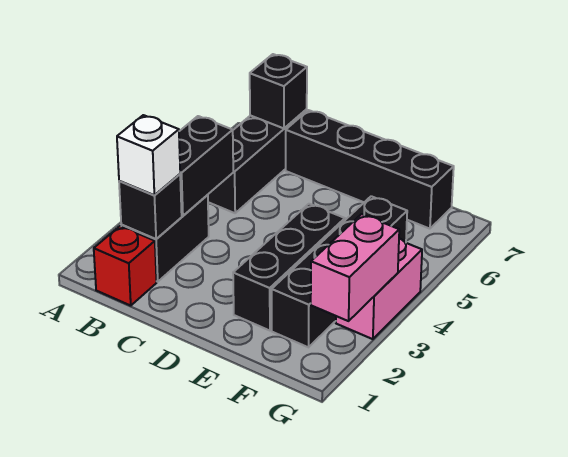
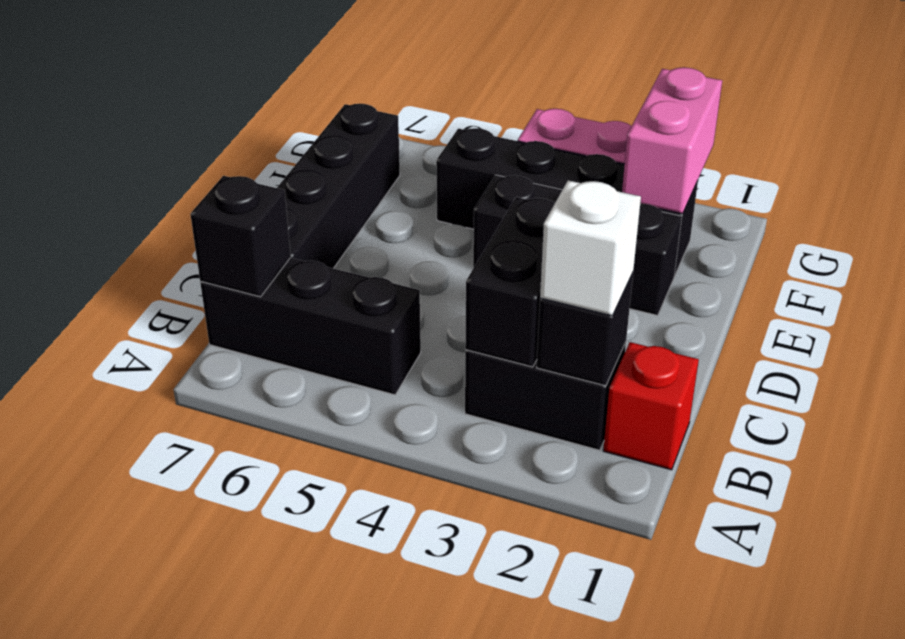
black 1x2 brick [179,116,233,216] -> black 1x2 brick turned to [465,197,555,367]
pink 1x2 brick [311,214,399,321] -> pink 1x2 brick turned to [622,67,722,214]

